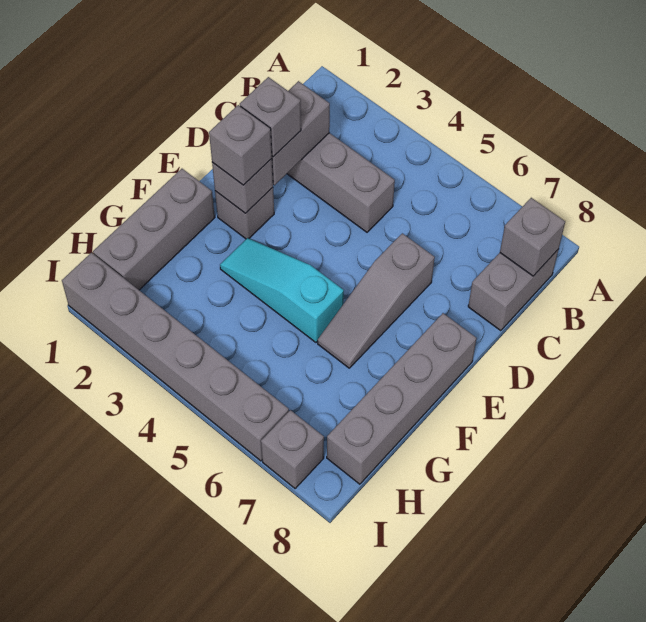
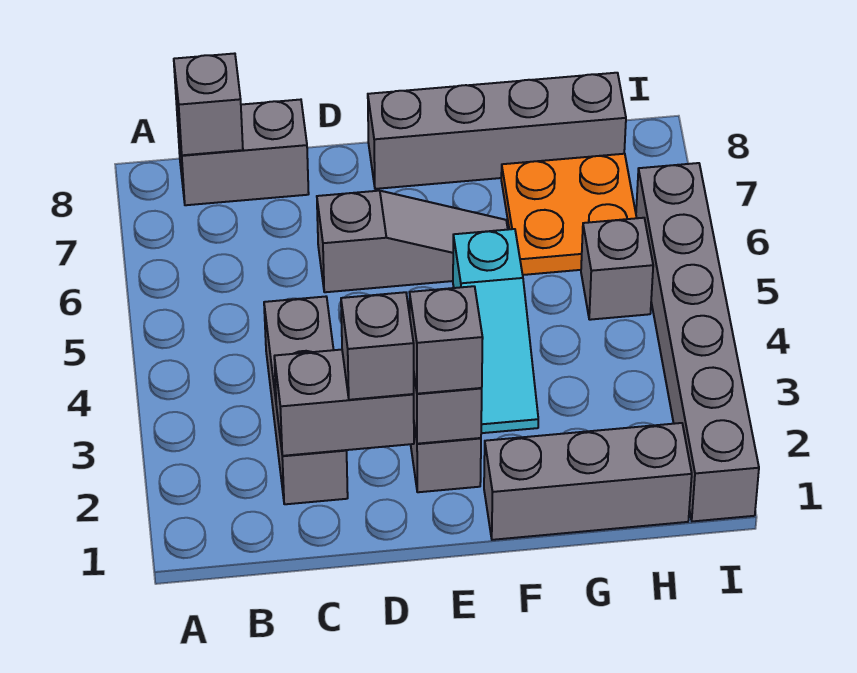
none -> orange 2x2 plate [501,154,637,275]
grey 1x1 brick [261,410,324,488] -> grey 1x1 brick moved to [581,218,653,320]

